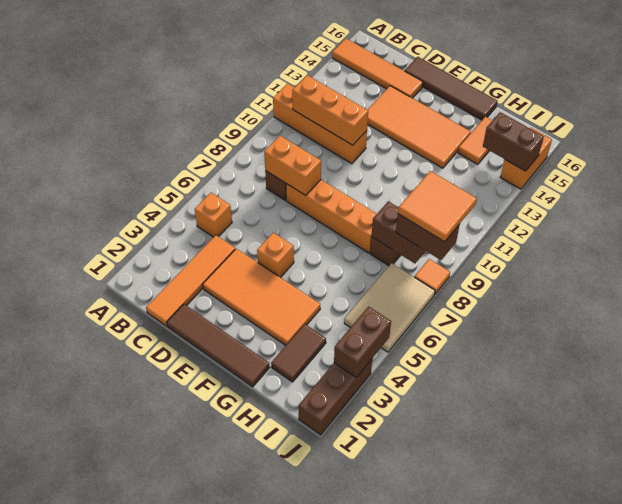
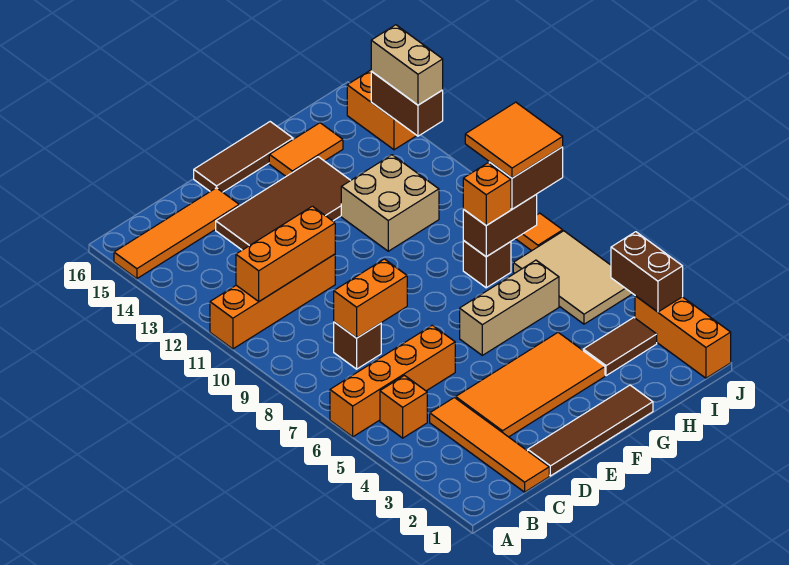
orange 1x4 brick [286,180,376,253] -> orange 1x4 brick moved to [330,325,455,437]
orange 2x4 tile [368,86,471,168] -> brown 2x4 tile [216,157,351,250]
brown 1x4 tile [405,57,498,120] -> brown 1x3 tile [194,122,293,192]
orange 1x1 brick [257,233,294,278] -> orange 1x1 brick moved to [463,163,511,225]
none -> tan 1x3 brick [460,260,559,355]
none -> tan 2x2 brick [341,155,439,251]
brown 1x2 tile [271,324,326,382] -> brown 1x2 tile turned to [583,318,657,376]
orange 1x2 tile [458,117,493,164] -> orange 1x2 tile turned to [269,123,343,176]
brown 1x2 brick [483,112,544,171] -> brown 1x2 brick turned to [371,71,443,136]
brown 1x3 brick [299,359,372,435] -> orange 1x3 brick [635,296,731,378]
none -> tan 1x2 brick [371,25,443,105]

